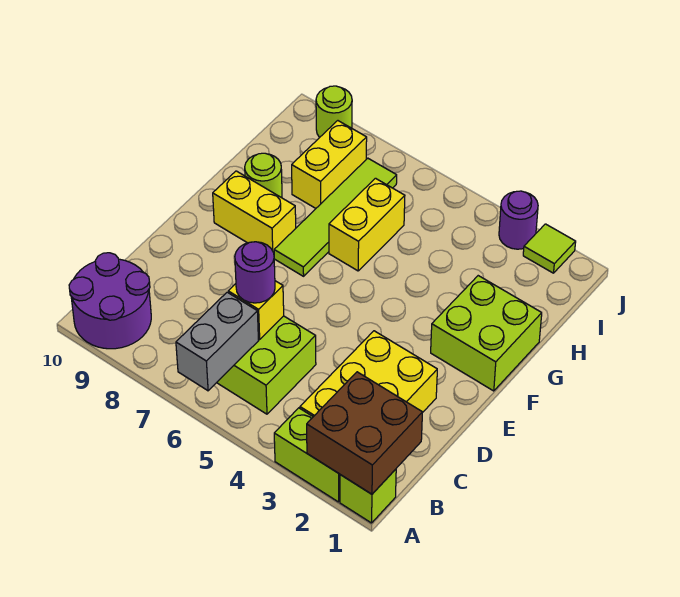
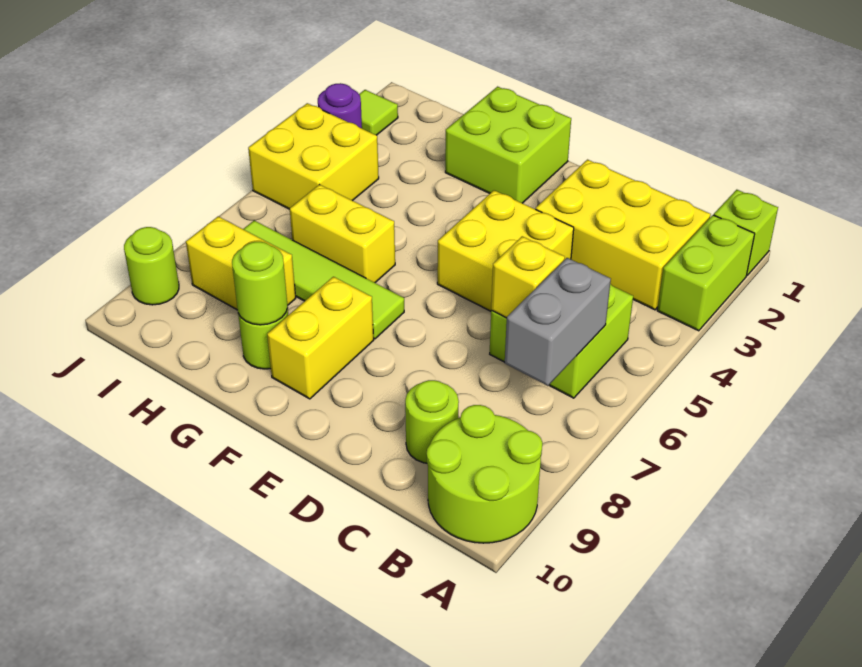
brown 2x2 brick [307,372,423,494] -> none
grey 1x2 brick [176,292,258,391] -> grey 1x2 brick turned to [505,258,611,386]
purple 2x2 round brick [69,253,151,349] -> lime 2x2 round brick [426,405,542,543]
purple 1x1 round brick [235,242,275,303] -> none
none -> lime 1x1 round brick [405,380,459,463]
none -> yellow 2x2 brick [437,190,574,311]
none -> lime 1x1 round brick [232,242,288,325]
none -> yellow 2x2 brick [248,103,379,209]

